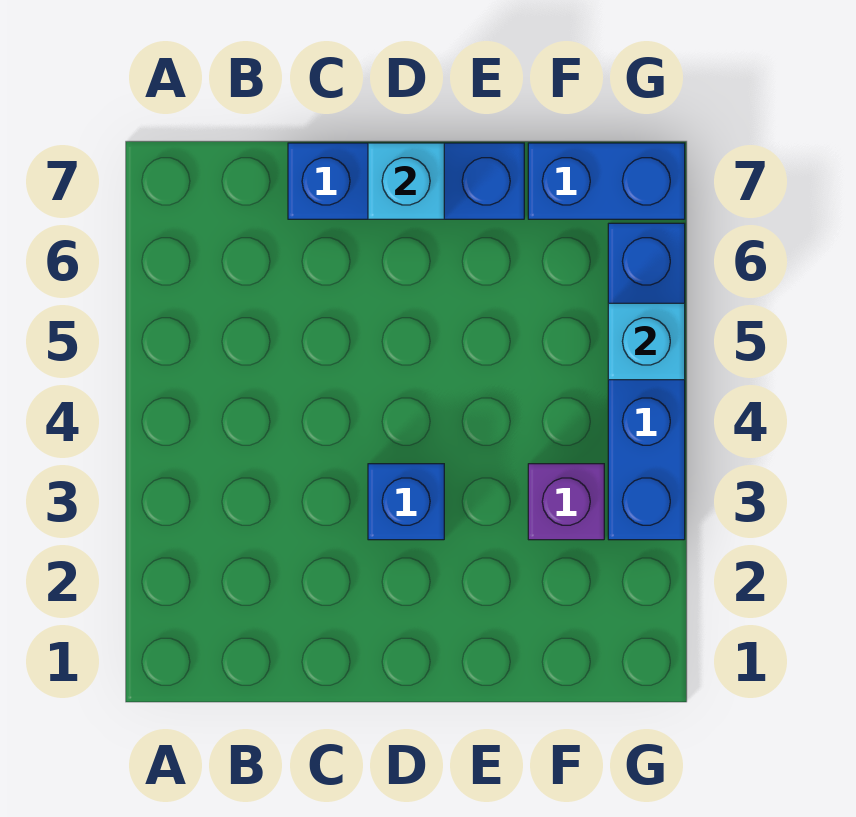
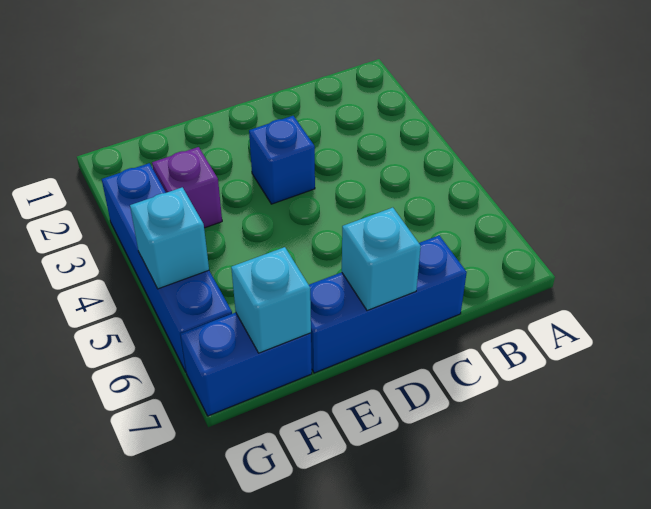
none -> cyan 1x1 brick [231,247,311,353]

